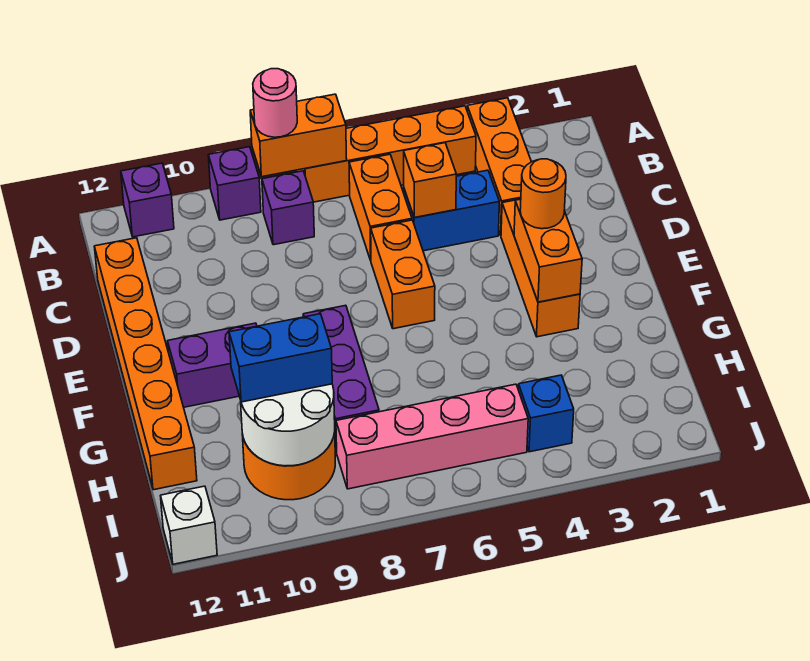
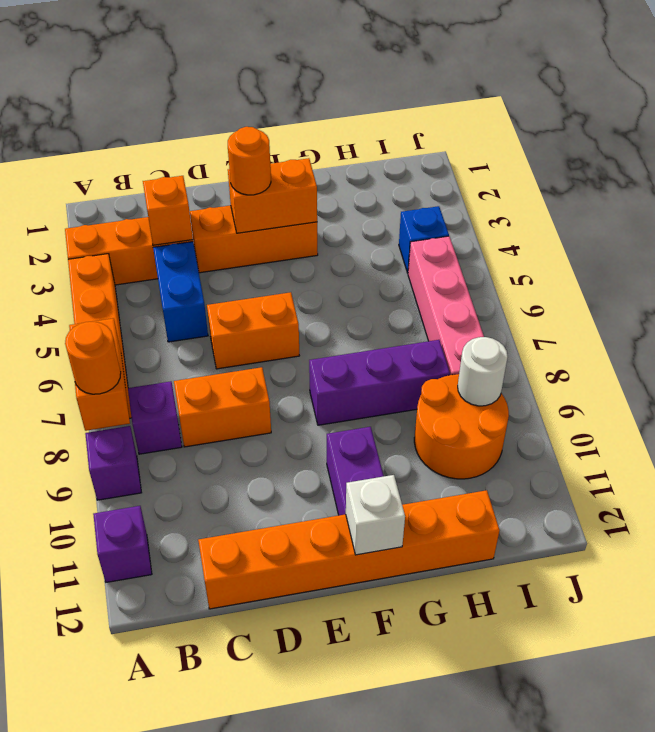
pink 1x1 round brick [253,69,297,137] -> orange 1x1 round brick [65,322,121,394]
orange 1x2 brick [349,154,412,261] -> orange 1x2 brick moved to [174,367,271,447]
orange 1x1 brick [404,143,456,218] -> orange 1x1 brick moved to [143,176,193,245]
white 2x2 round brick [241,384,335,466] -> white 1x1 round brick [458,337,508,406]
blue 1x2 brick [229,314,332,402] -> none
white 1x1 brick [160,486,217,564] -> white 1x1 brick moved to [345,475,405,555]

